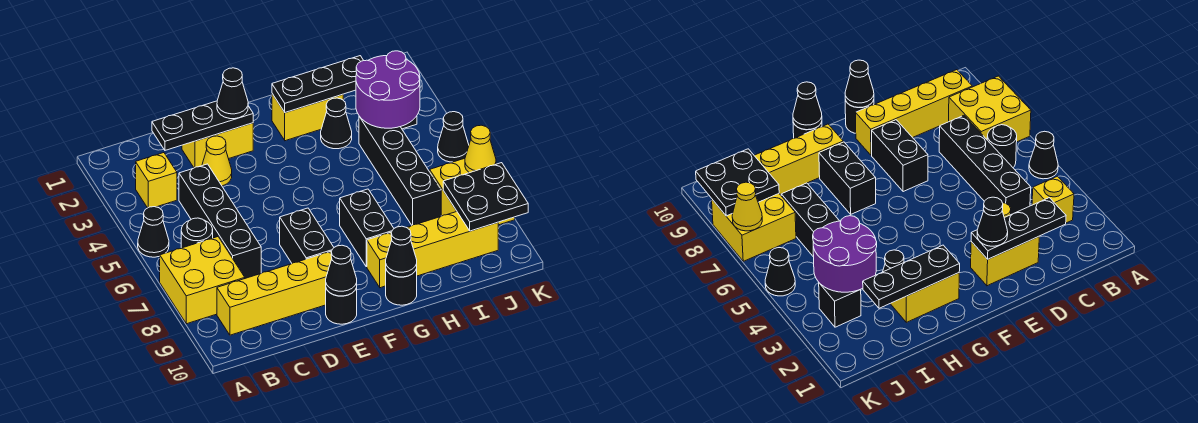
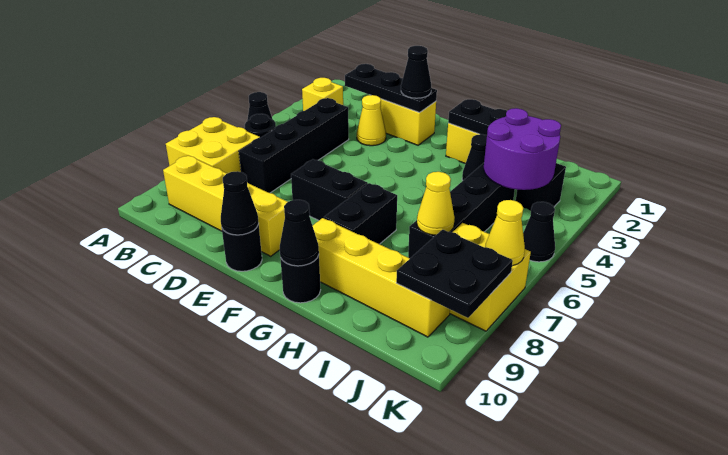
black 1x2 brick [280,208,334,263] -> black 1x2 brick turned to [291,159,368,220]
none -> yellow 1x1 cone [417,172,455,235]

